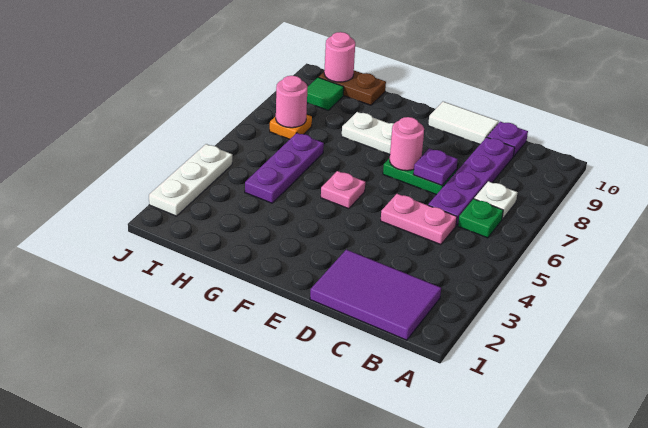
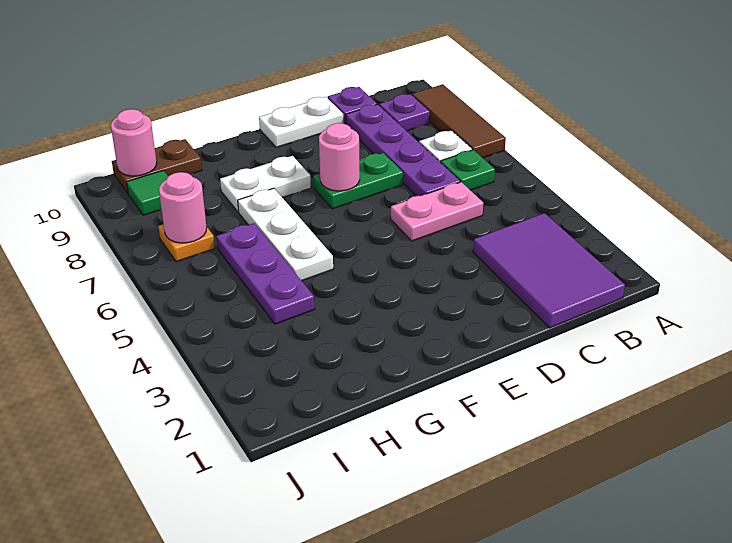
none -> brown 1x3 tile [412,84,506,158]
purple 2x3 tile [310,250,441,340] -> purple 2x3 tile turned to [473,213,625,328]
purple 1x1 plate [414,149,458,185] -> purple 1x1 plate moved to [379,94,430,131]
white 1x2 tile [428,102,499,144] -> white 1x2 plate [259,97,344,147]
pink 1x1 plate [321,171,365,209] -> none
white 1x3 plate [149,144,232,216] -> white 1x3 plate moved to [238,188,333,281]

